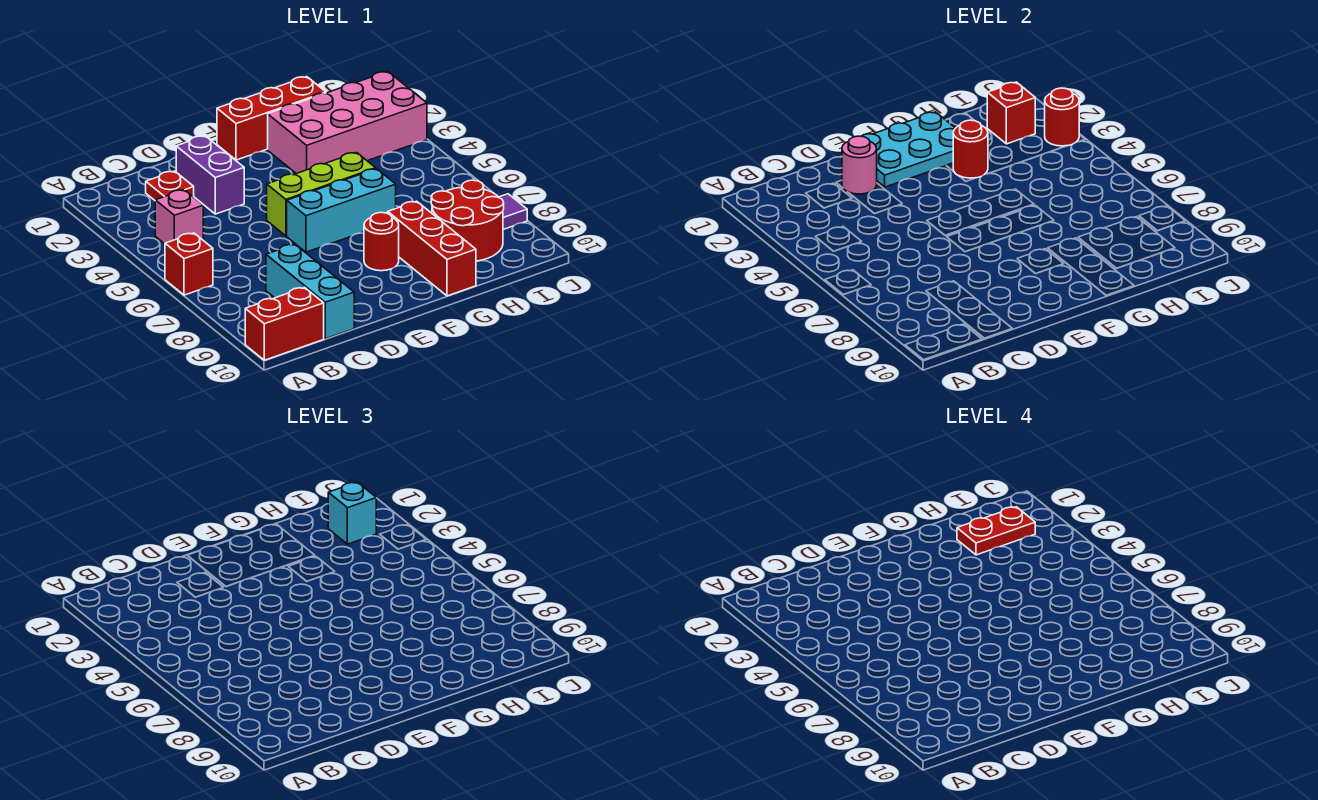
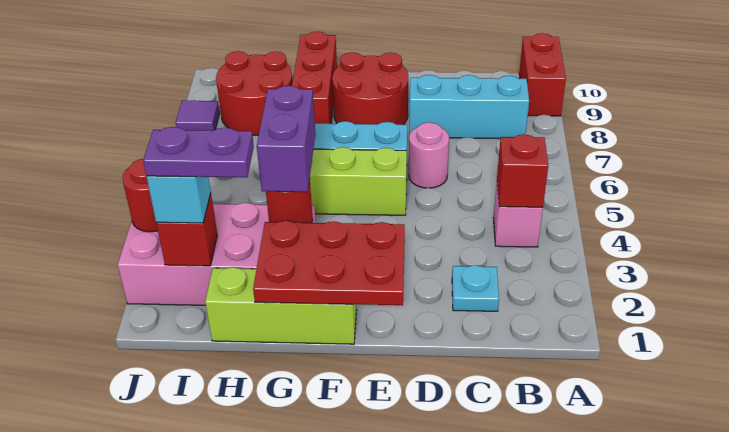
red 1x1 brick [165,233,213,295] -> red 1x1 brick moved to [497,134,548,207]
red 1x2 brick [245,288,324,360] -> red 1x2 brick turned to [519,33,566,116]
red 1x1 plate [146,171,194,200] -> cyan 1x1 plate [452,265,499,311]
cyan 1x3 brick [266,244,354,339] -> cyan 1x3 brick turned to [409,75,529,139]
purple 1x2 brick [176,136,244,214] -> purple 1x2 brick moved to [257,86,315,192]
pink 1x1 round brick [842,136,877,194] -> pink 1x1 round brick moved to [409,122,449,188]
cyan 2x3 plate [862,112,955,187] -> red 2x3 plate [253,221,405,305]
red 1x3 brick [217,77,326,160] -> lime 1x3 brick [205,267,357,344]
red 1x1 round brick [364,212,399,271] -> red 2x2 round brick [332,52,408,125]
red 1x2 plate [957,507,1035,555] -> purple 1x2 plate [143,127,254,178]

